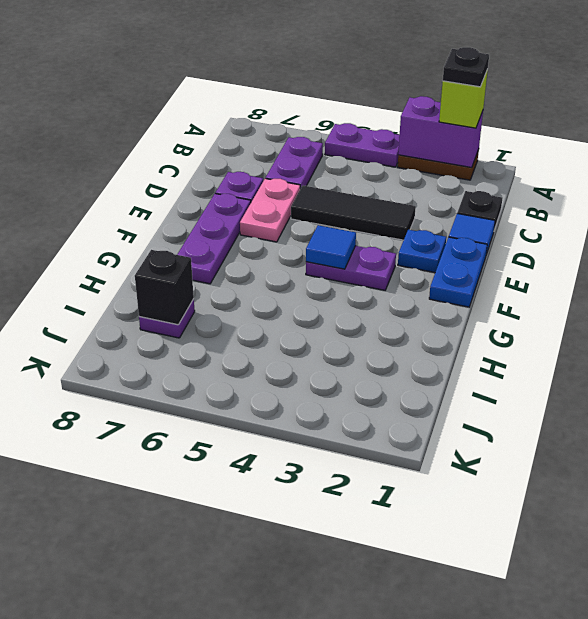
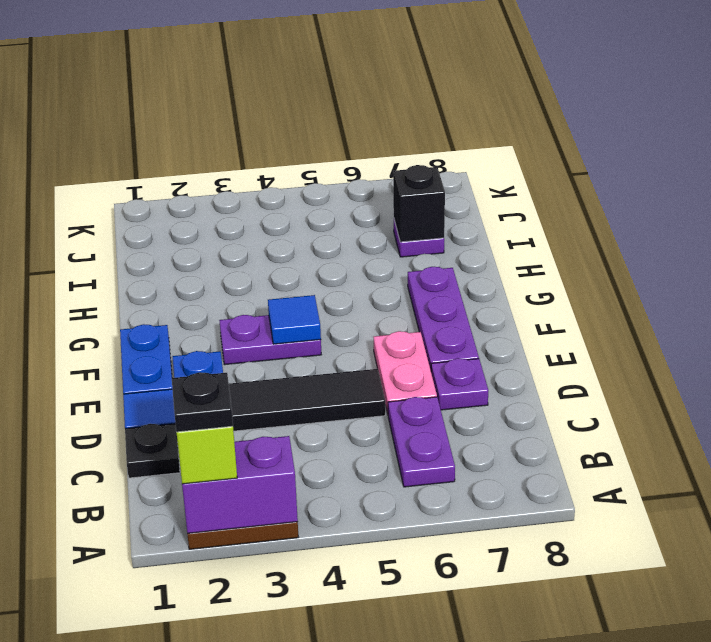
purple 1x2 plate [325,123,400,167] -> none

